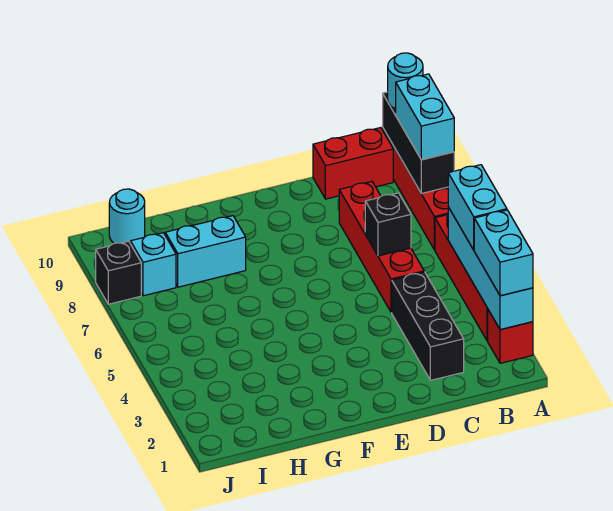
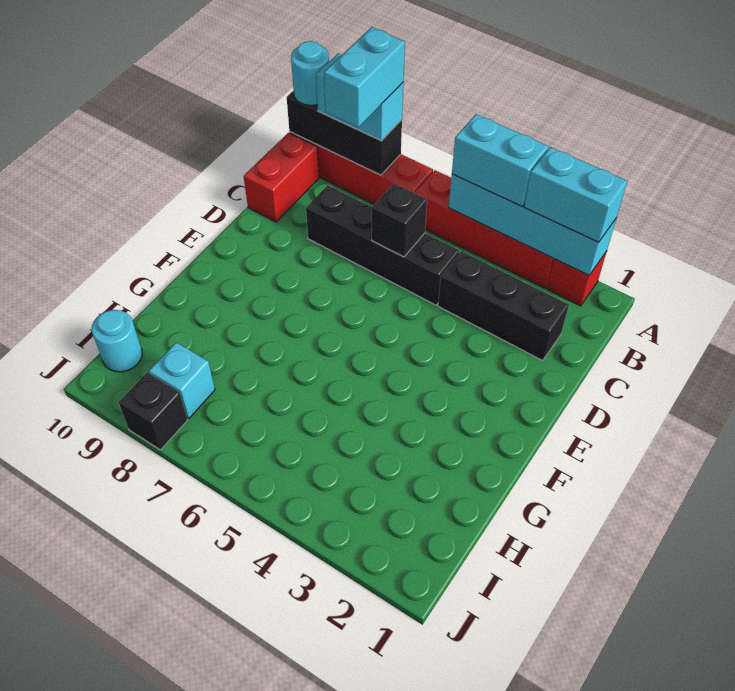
red 1x4 brick [339,182,424,312] -> black 1x4 brick [306,185,459,305]
cyan 1x2 brick [165,216,246,287] -> cyan 1x2 brick moved to [324,27,405,127]

